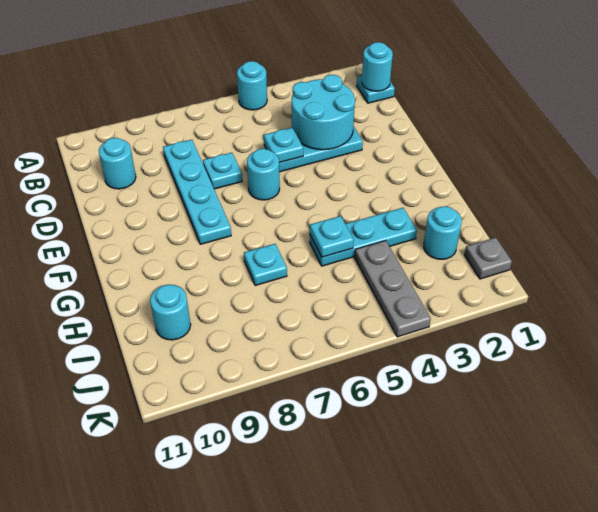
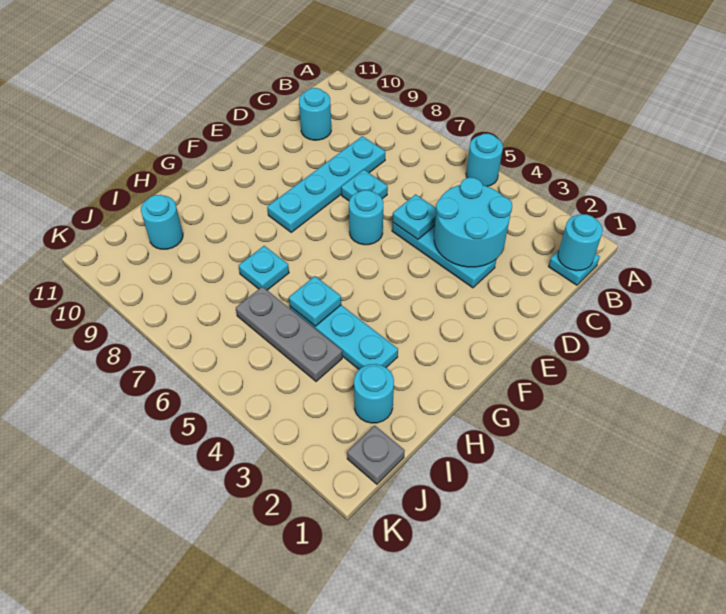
grey 1x3 plate [355,241,431,337] -> grey 1x3 plate turned to [236,287,342,381]

